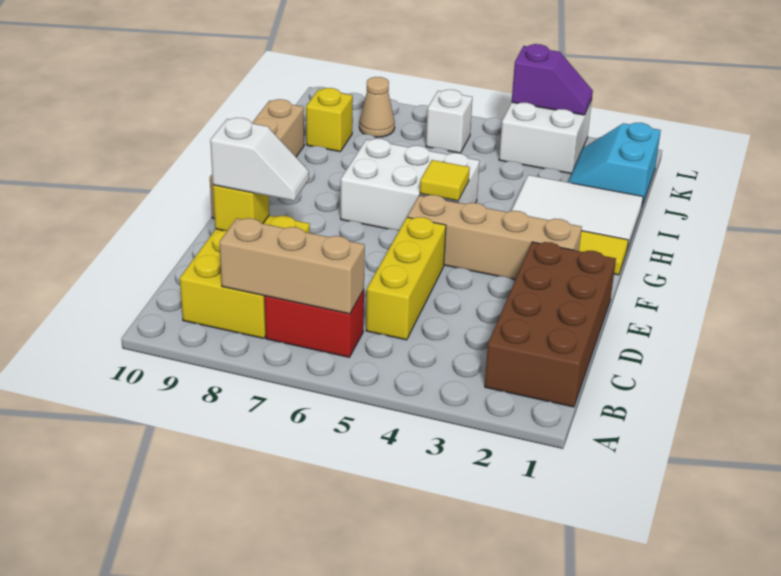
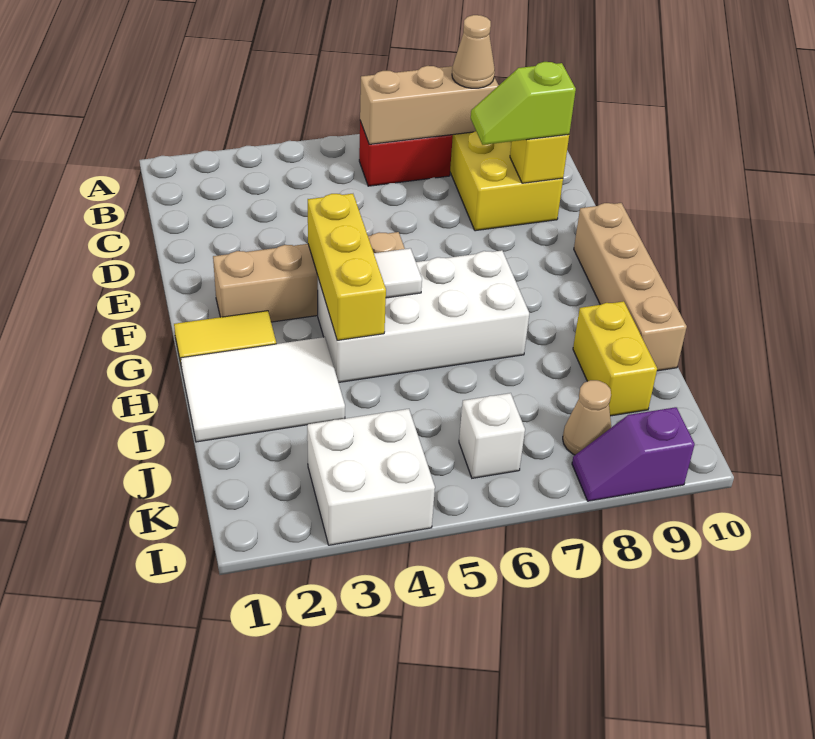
brown 2x4 brick [485,242,616,407] -> none
none -> tan 1x1 cone [452,15,495,88]
yellow 1x3 brick [366,217,446,340] -> yellow 1x3 brick moved to [308,194,386,340]
white 1x2 slope [210,118,309,201] -> lime 1x2 slope [471,62,576,145]
white 2x3 brick [341,139,480,230] -> white 2x4 brick [318,250,529,383]
yellow 1x1 tile [420,160,470,201] -> white 1x1 tile [374,248,422,298]
cyan 2x2 slope [568,123,661,206] -> none
yellow 1x1 brick [306,88,353,152] -> yellow 1x2 brick [573,301,657,416]
purple 1x2 slope [512,44,593,115] -> purple 1x2 slope moved to [572,407,695,501]

